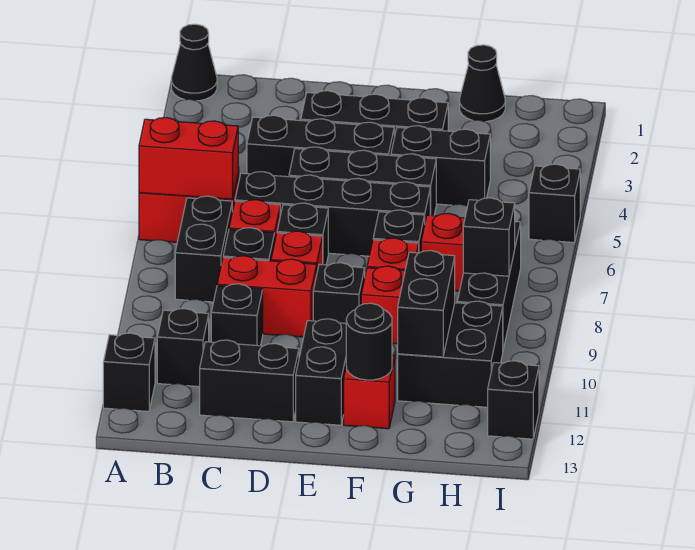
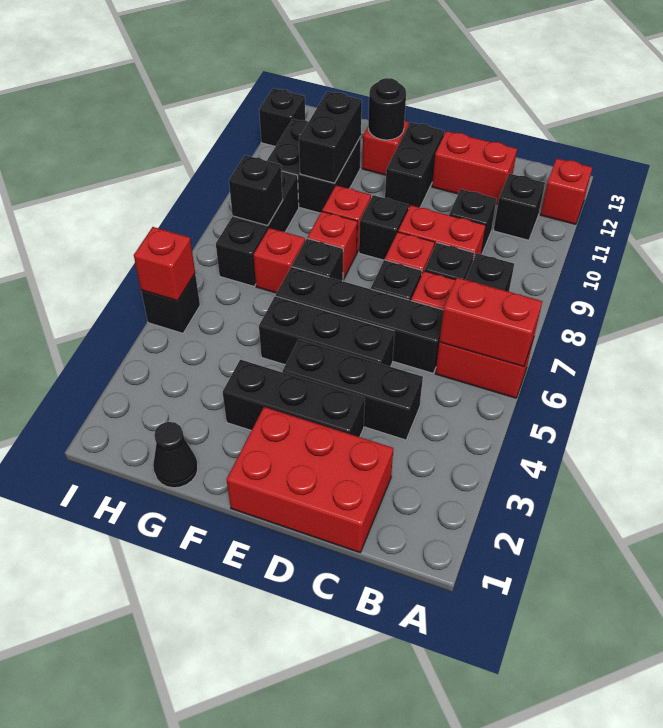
black 1x1 cone [171,24,217,101] -> none
black 1x1 brick [103,333,155,411] -> red 1x1 brick [541,158,592,224]
none -> red 2x3 brick [227,407,393,552]
black 1x2 brick [200,340,299,422] -> red 1x2 brick [432,131,517,204]
black 1x2 brick [391,126,490,206] -> none
none -> red 1x1 brick [134,227,195,301]

